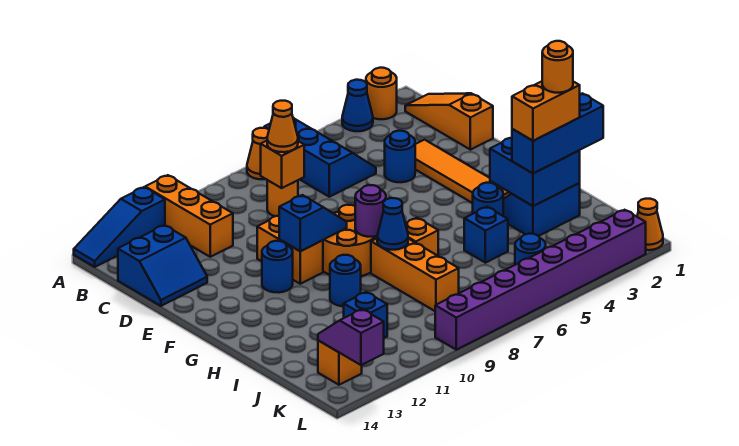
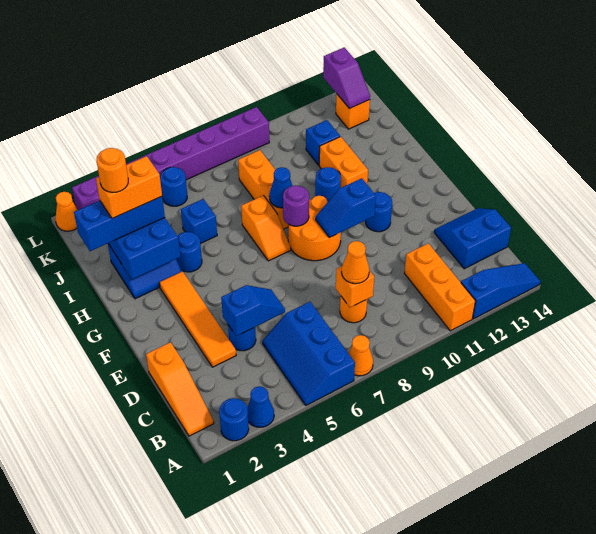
orange 1x1 round brick [366,68,397,119] -> blue 1x1 round brick [219,398,249,441]
none -> blue 1x2 slope [221,285,285,336]
orange 1x2 brick [257,216,323,284] -> orange 1x2 brick moved to [319,137,368,188]

